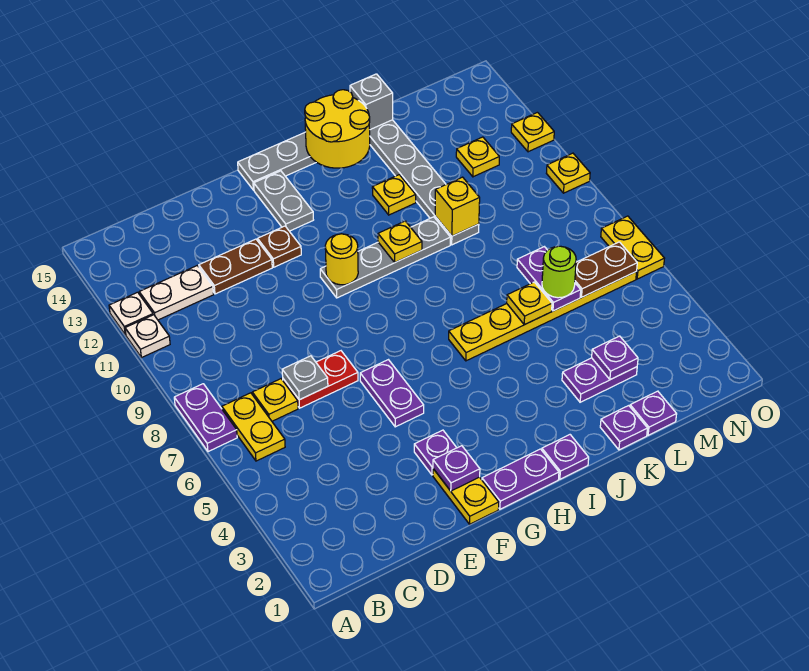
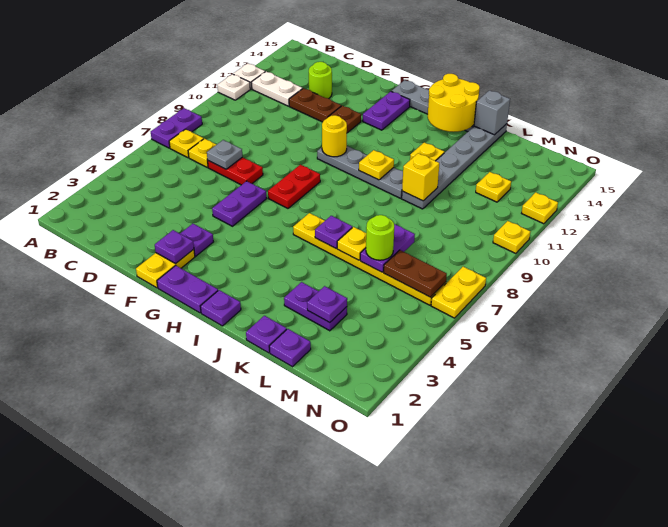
yellow 1x2 plate [222,393,285,461] -> yellow 1x1 plate [169,129,204,158]
none -> lime 1x1 round brick [309,62,332,98]
none -> red 1x2 plate [268,165,320,208]
grey 1x2 plate [254,171,313,231] -> purple 1x2 plate [363,92,410,130]
none -> purple 1x1 plate [315,216,352,248]

